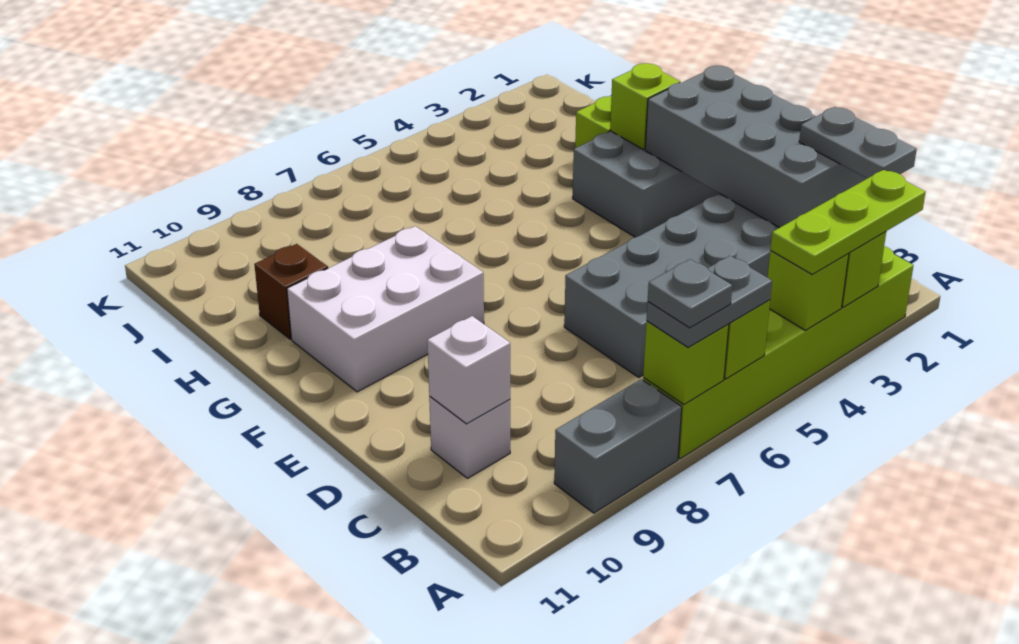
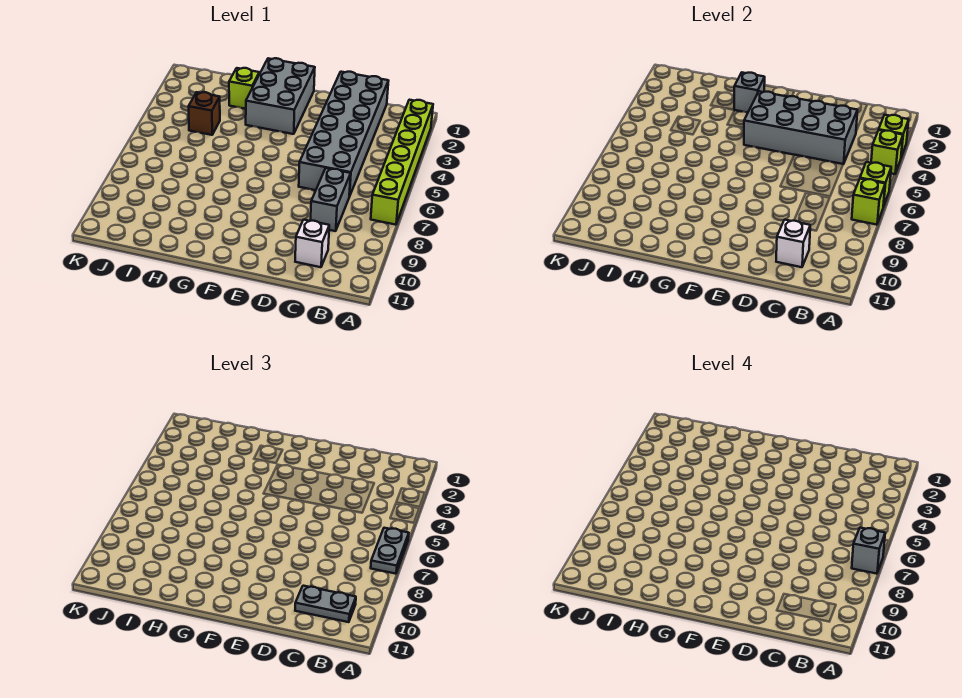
lime 1x3 plate [770,170,926,274] -> none
grey 1x1 plate [648,259,732,328] -> grey 1x1 brick [852,528,885,574]
grey 1x2 brick [554,379,682,513] -> grey 1x2 brick moved to [311,168,351,231]
grey 1x2 plate [799,107,917,178] -> grey 1x2 plate moved to [295,586,356,622]
grey 2x4 brick [645,66,867,228] -> grey 2x4 brick moved to [744,91,857,164]
white 2x3 brick [287,226,484,392] -> none
lime 1x1 brick [610,63,681,150] -> grey 1x1 brick [734,73,765,113]
brown 1x1 brick [254,244,328,339] -> brown 1x1 brick moved to [188,92,220,135]

